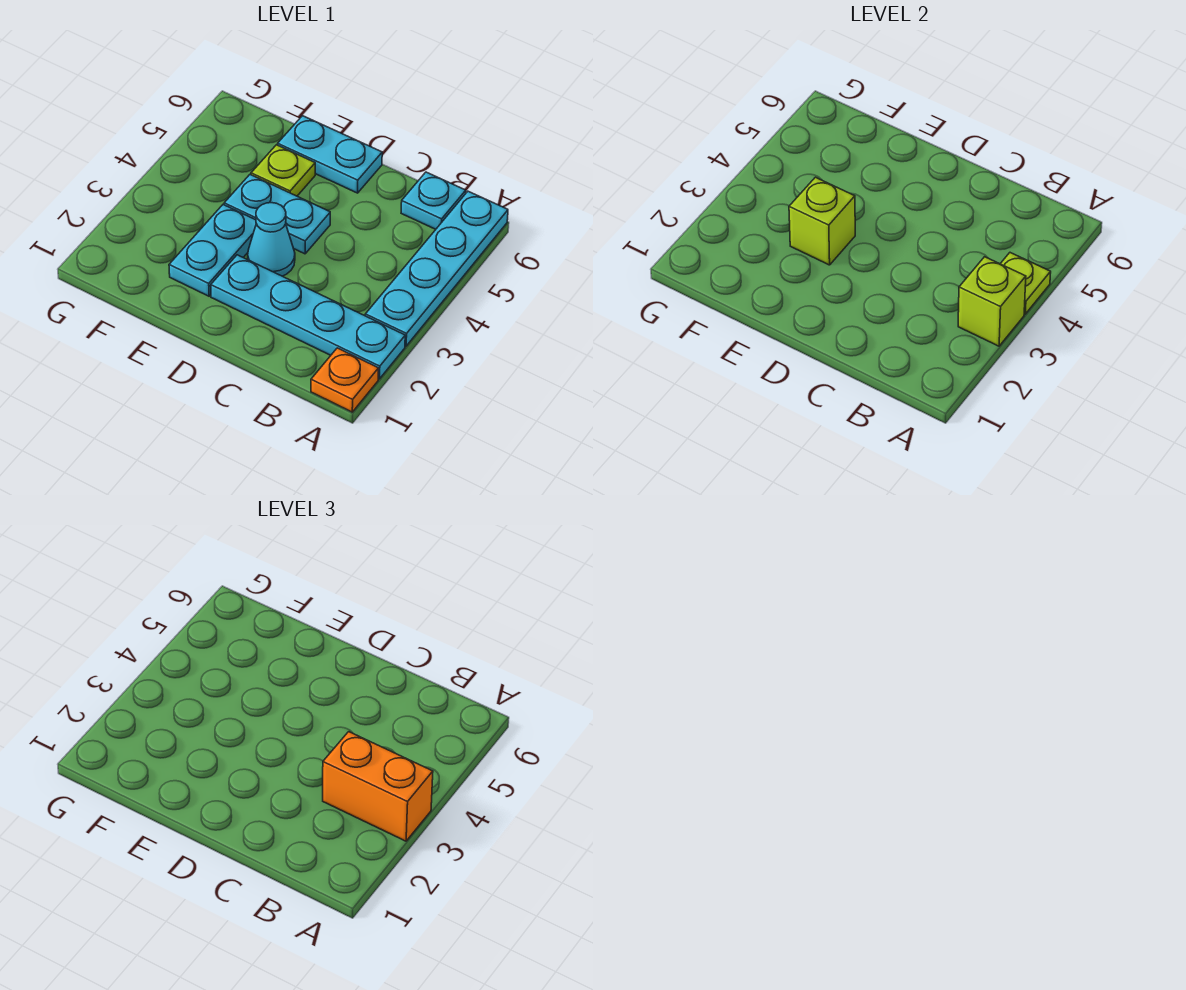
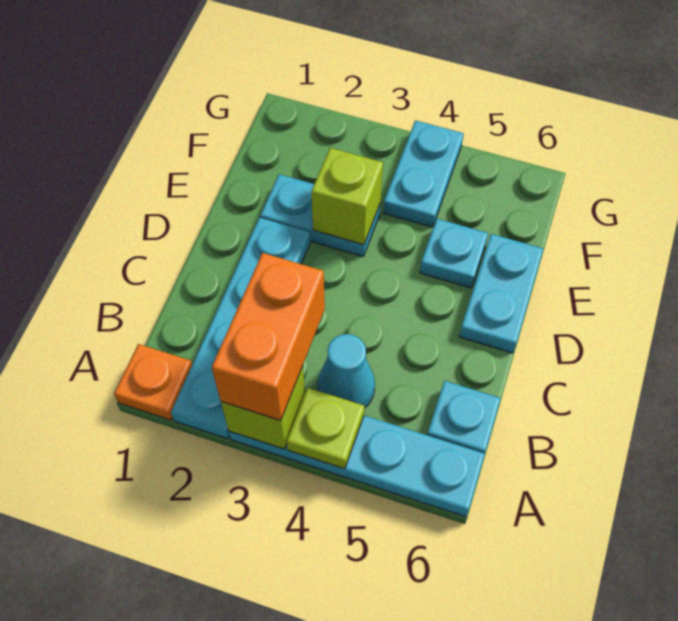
cyan 1x1 cone [248,203,295,276] -> cyan 1x1 cone moved to [317,334,375,407]
cyan 1x2 plate [224,175,330,254] -> cyan 1x2 plate moved to [383,120,464,227]
lime 1x1 plate [251,145,315,196] -> cyan 1x1 plate [420,219,488,288]

